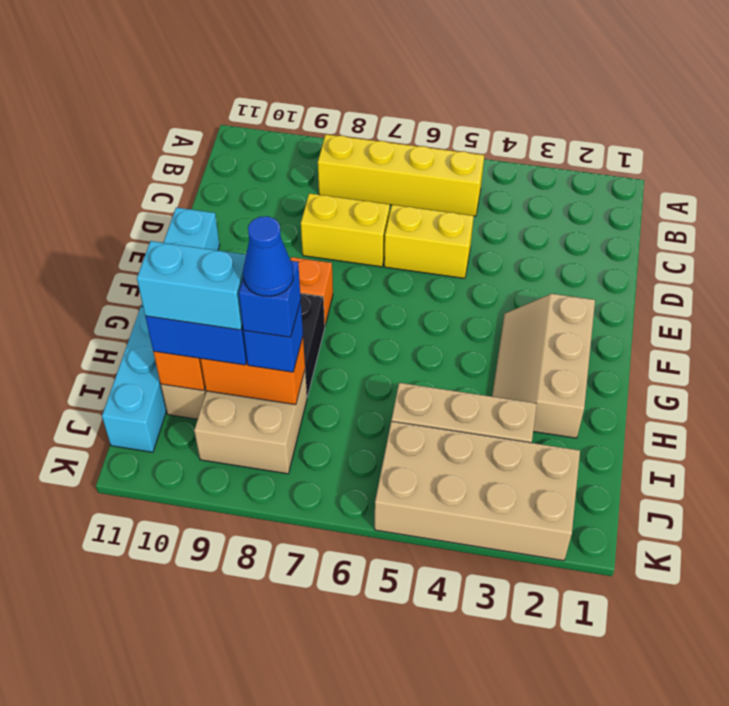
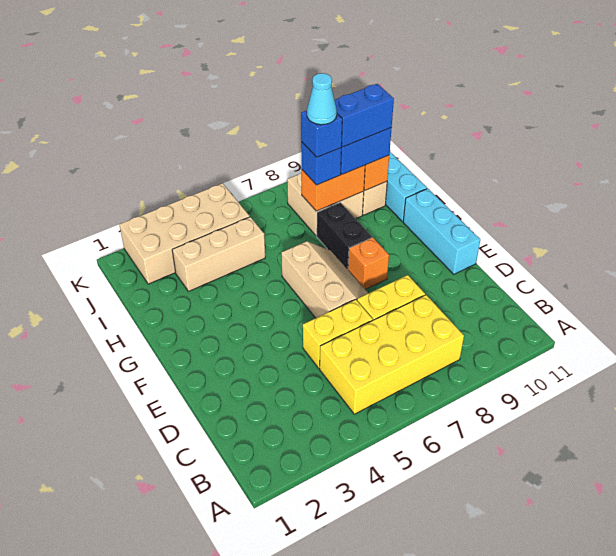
yellow 1x4 brick [318,134,484,216] -> yellow 2x4 brick [320,295,464,414]
tan 2x3 slope [492,294,595,438] -> tan 2x3 slope moved to [281,241,368,318]
blue 1x1 cone [243,216,293,296] -> cyan 1x1 cone [307,73,337,125]
cyan 1x2 brick [137,241,246,330] -> blue 1x2 brick [335,84,394,147]

